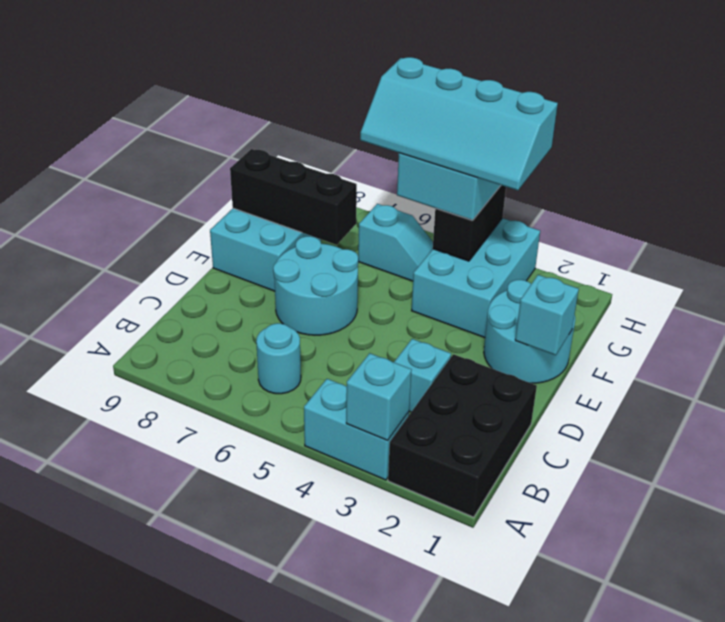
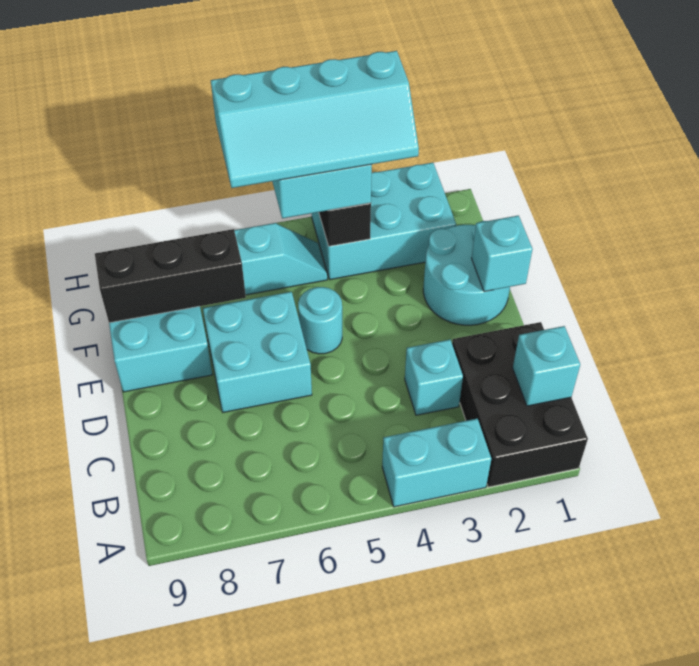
cyan 1x1 brick [346,353,412,441] -> cyan 1x1 brick moved to [513,326,580,406]
cyan 1x1 round brick [256,323,301,394] -> cyan 1x1 round brick moved to [298,287,342,354]
cyan 2x2 round brick [273,236,358,335] -> cyan 2x2 brick [203,292,312,412]
cyan 2x3 brick [412,218,540,338] -> cyan 2x3 brick turned to [312,163,456,280]

